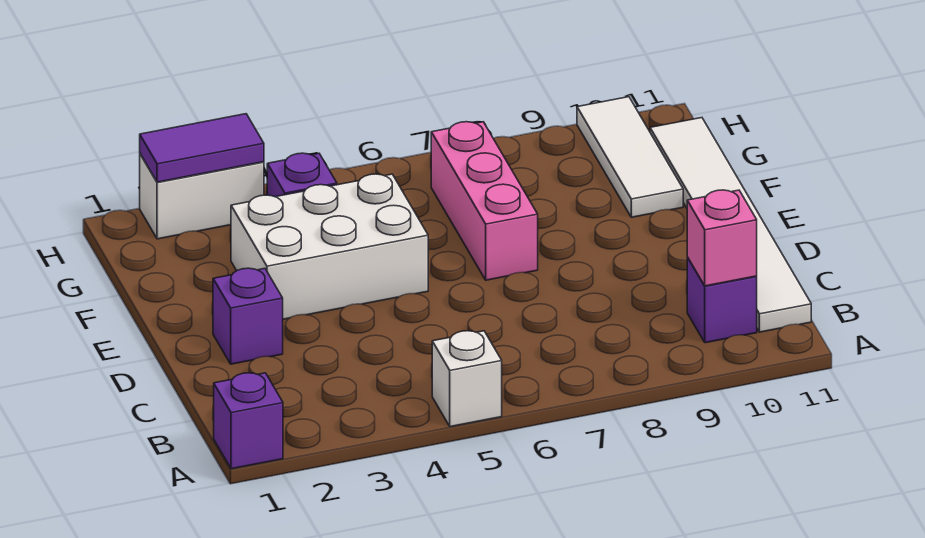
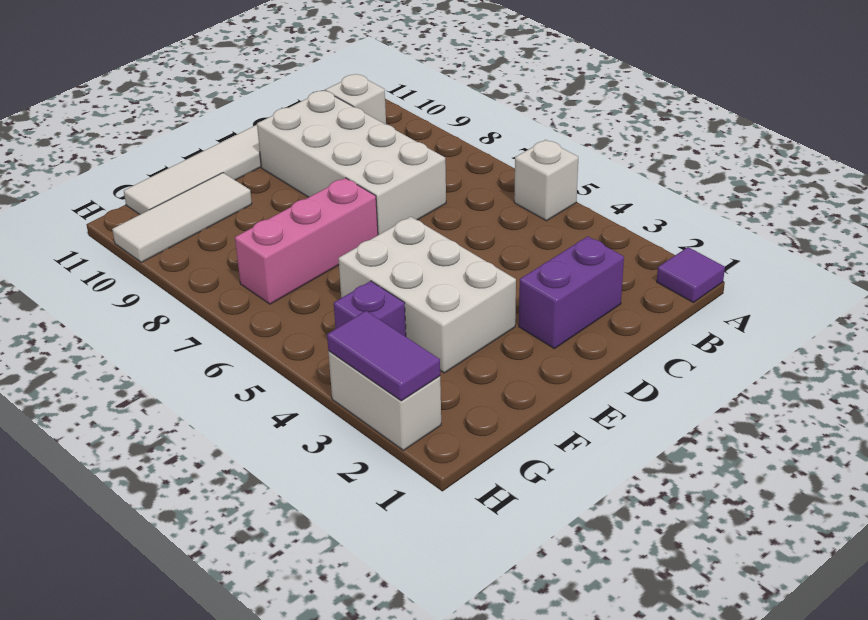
purple 1x1 brick [214,373,283,469] -> purple 1x1 tile [657,247,725,302]
purple 1x1 brick [687,257,757,343] -> white 1x1 brick [325,74,386,124]
pink 1x1 brick [687,190,757,286] -> none
none -> white 2x4 brick [257,91,446,235]
purple 1x1 brick [213,268,283,364] -> purple 1x2 brick [519,236,624,349]

